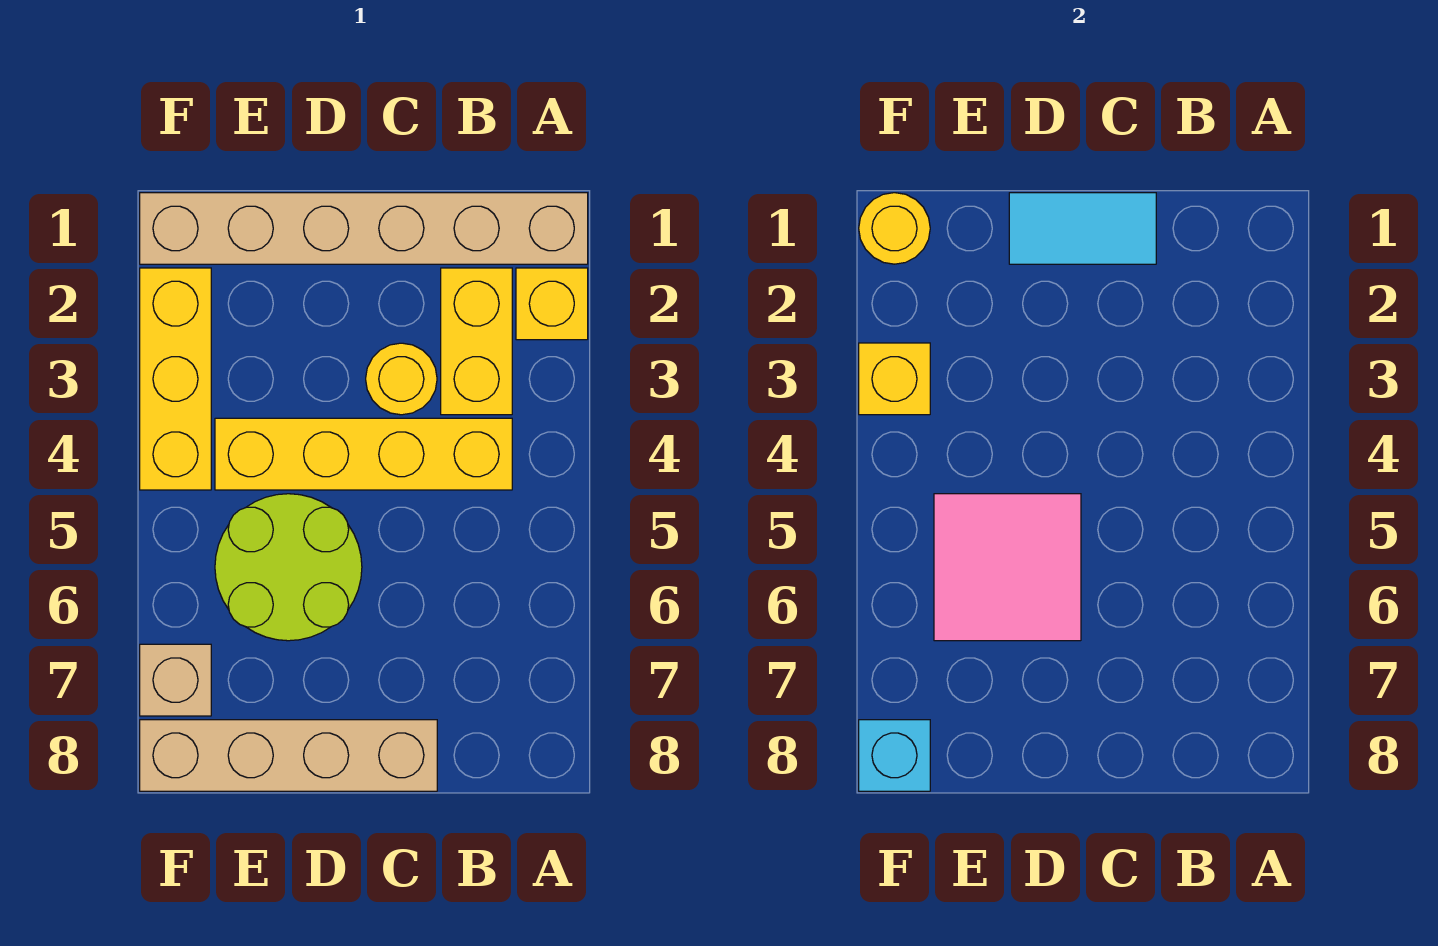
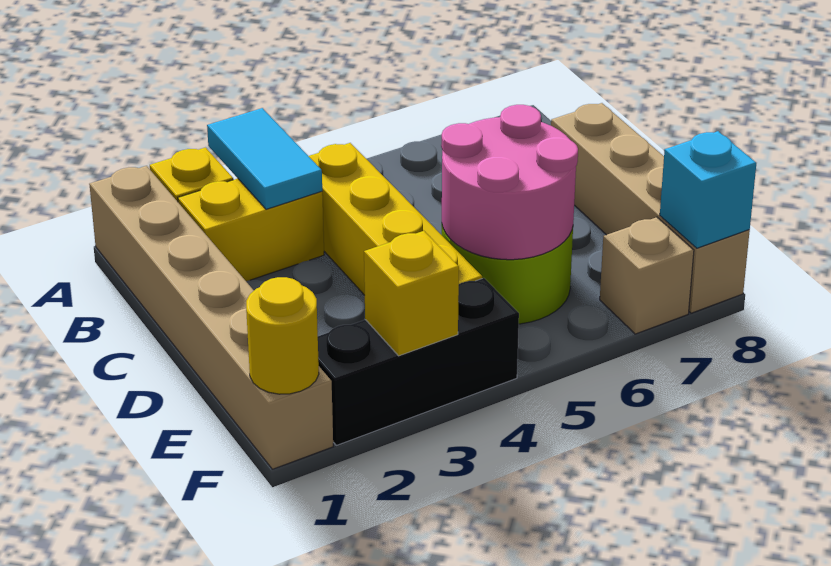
cyan 1x2 tile [1009,193,1156,264] -> cyan 1x2 tile moved to [207,108,322,209]
yellow 1x1 round brick [366,343,437,415] -> none
pink 2x2 tile [934,494,1081,641] -> pink 2x2 round brick [441,105,578,260]
yellow 1x3 brick [140,268,211,490] -> black 1x3 brick [318,278,519,445]

